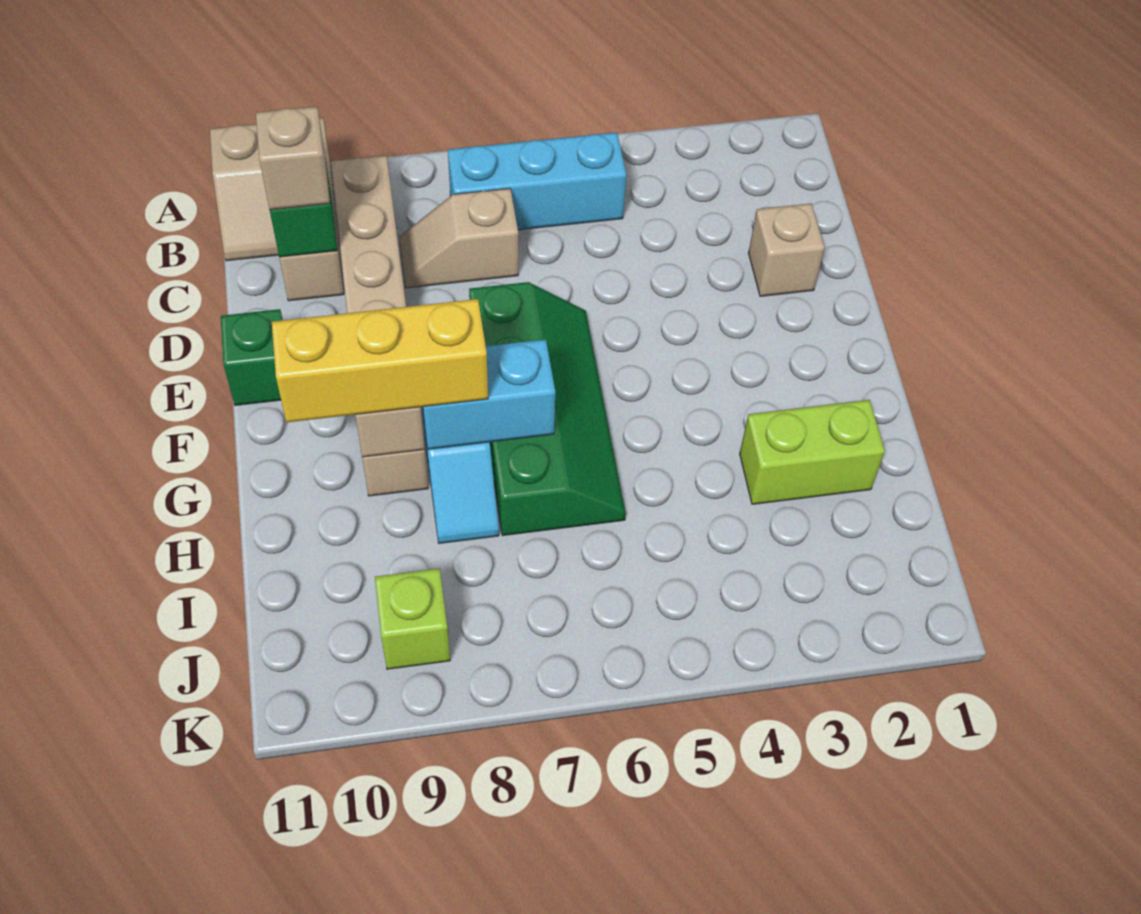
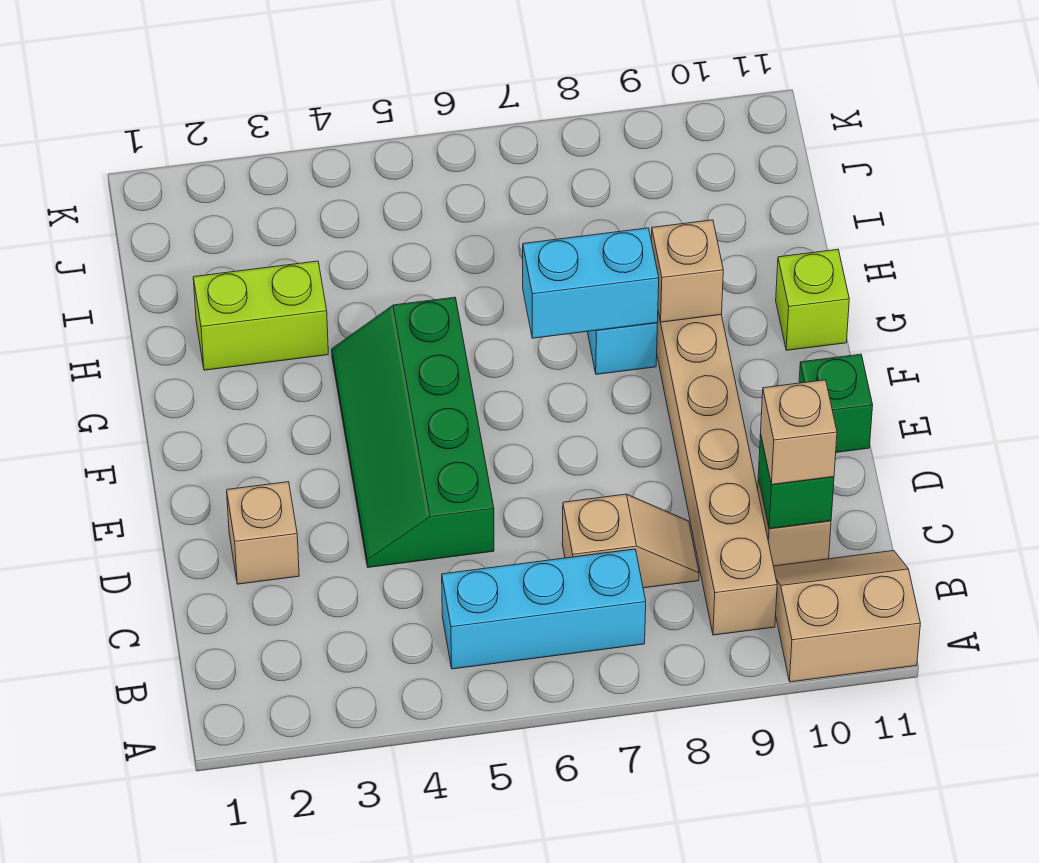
green 2x4 slope [469,282,626,536] -> green 2x4 slope moved to [332,297,494,568]
yellow 1x3 brick [272,299,488,422] -> none
lime 1x1 brick [375,568,450,669] -> lime 1x1 brick moved to [776,249,849,350]

